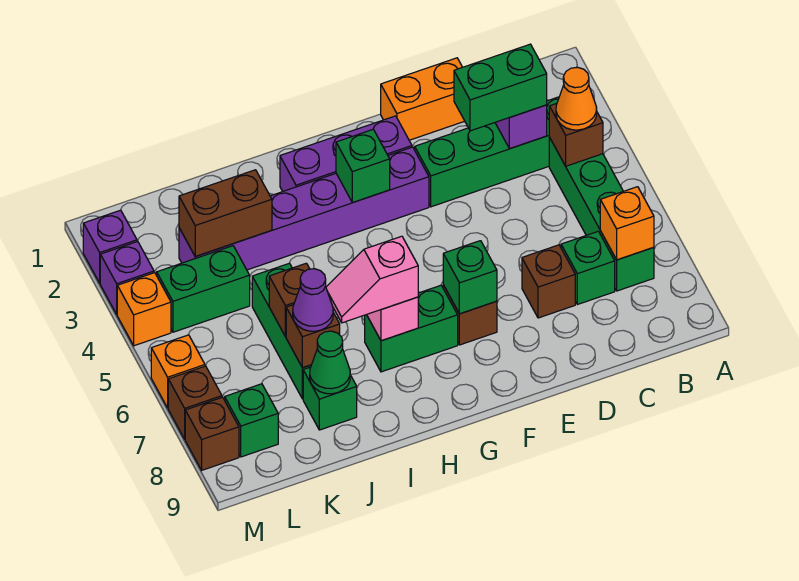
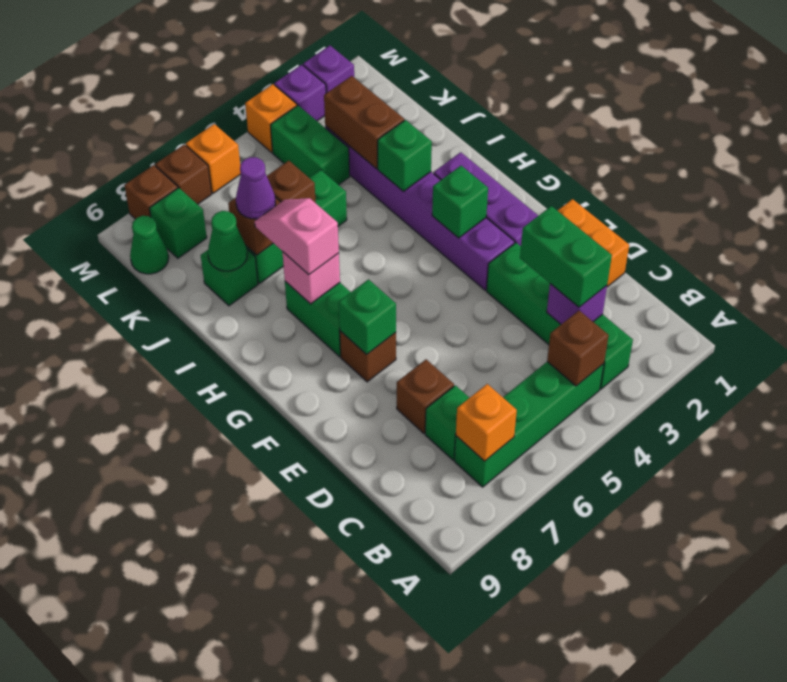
orange 1x1 cone [556,67,597,130] -> none
none -> green 1x1 brick [378,120,432,191]
none -> green 1x1 cone [130,216,169,274]

